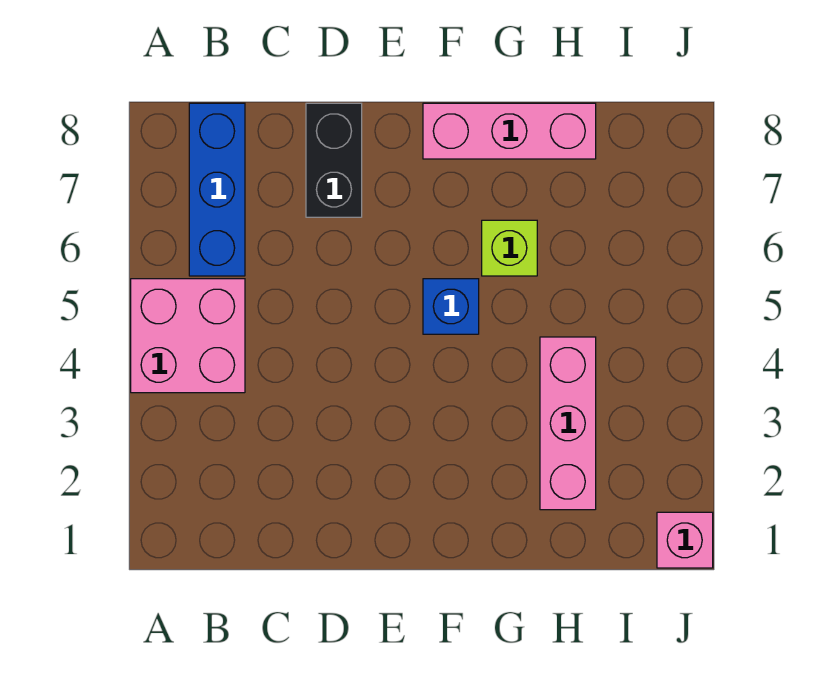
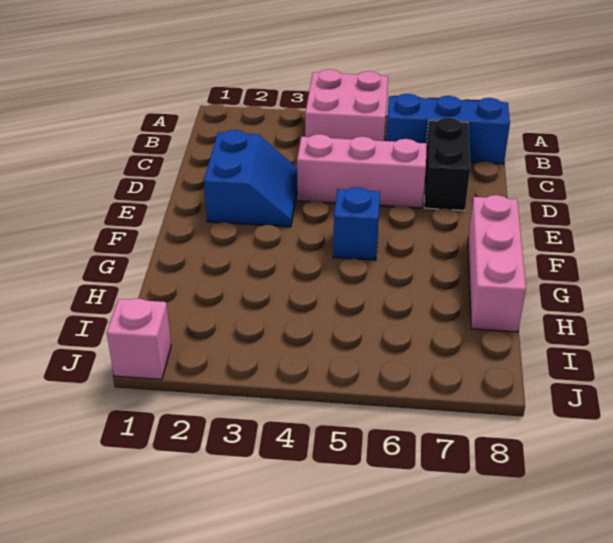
none -> blue 2x2 slope [204,130,297,227]
black 1x2 brick [306,103,362,217] -> black 1x2 brick turned to [424,118,470,211]
lime 1x1 brick [482,220,537,276] -> none
pink 1x3 brick [540,337,596,510] -> pink 1x3 brick moved to [297,134,426,208]

